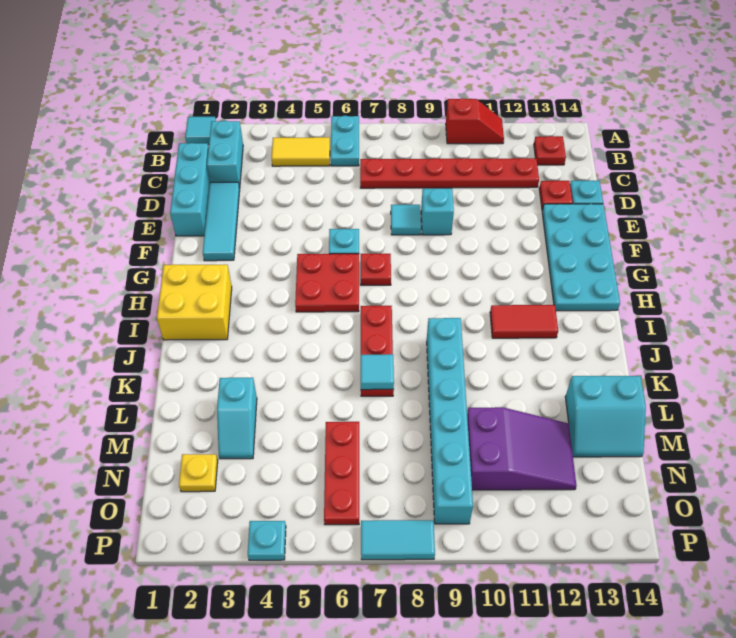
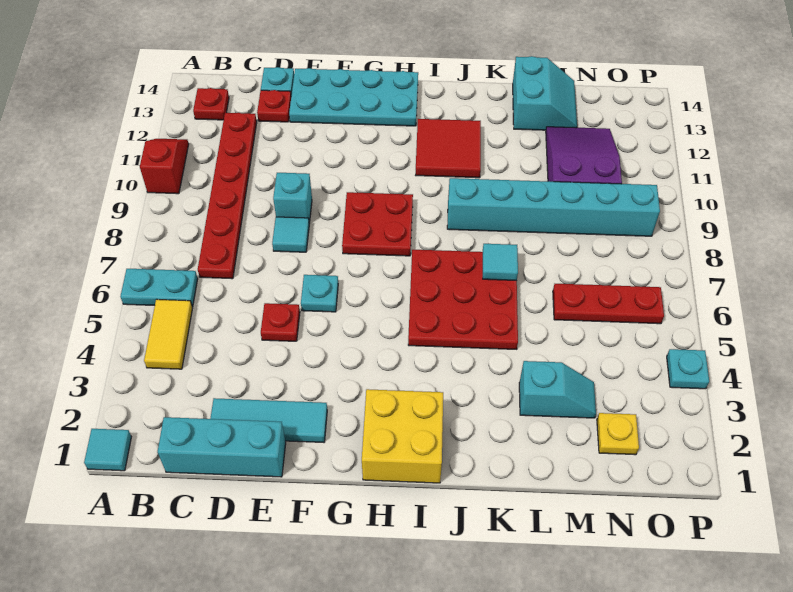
cyan 1x2 brick [207,121,243,188] -> none
red 2x2 plate [295,254,359,312] -> red 2x2 plate moved to [342,192,413,256]
red 1x1 plate [361,254,391,285] -> red 1x1 plate moved to [261,303,300,341]
red 1x3 plate [361,306,394,396] -> red 3x3 plate [408,250,518,349]
red 1x2 tile [490,305,558,338] -> red 2x2 tile [416,119,481,178]
cyan 1x2 tile [361,520,435,560] -> none

